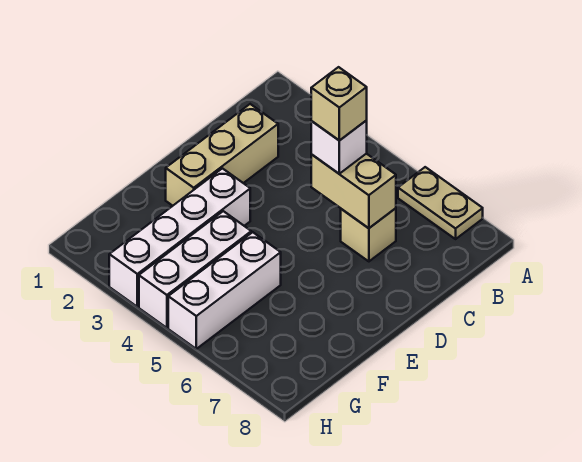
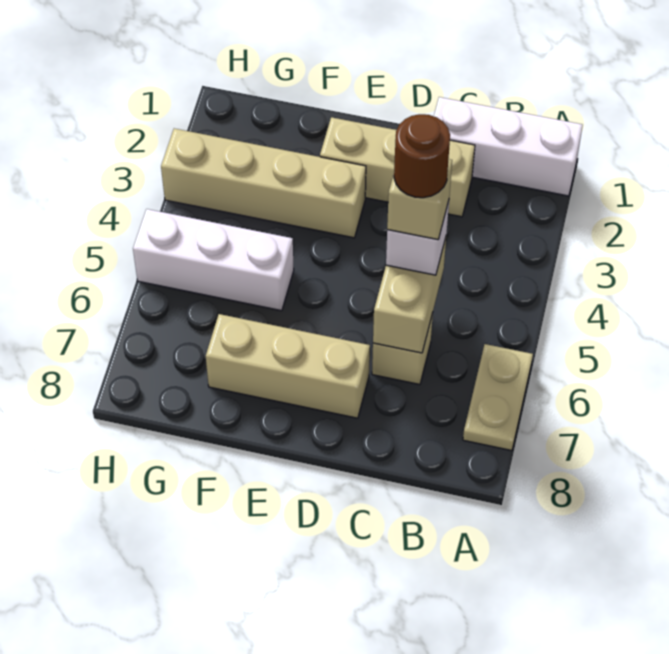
none -> brown 1x1 round brick [394,114,450,198]
none -> tan 1x3 brick [206,314,370,418]
white 1x4 brick [109,168,250,307] -> tan 1x4 brick [161,129,366,238]
white 1x3 brick [139,211,251,328] -> white 1x3 brick moved to [434,97,583,196]

